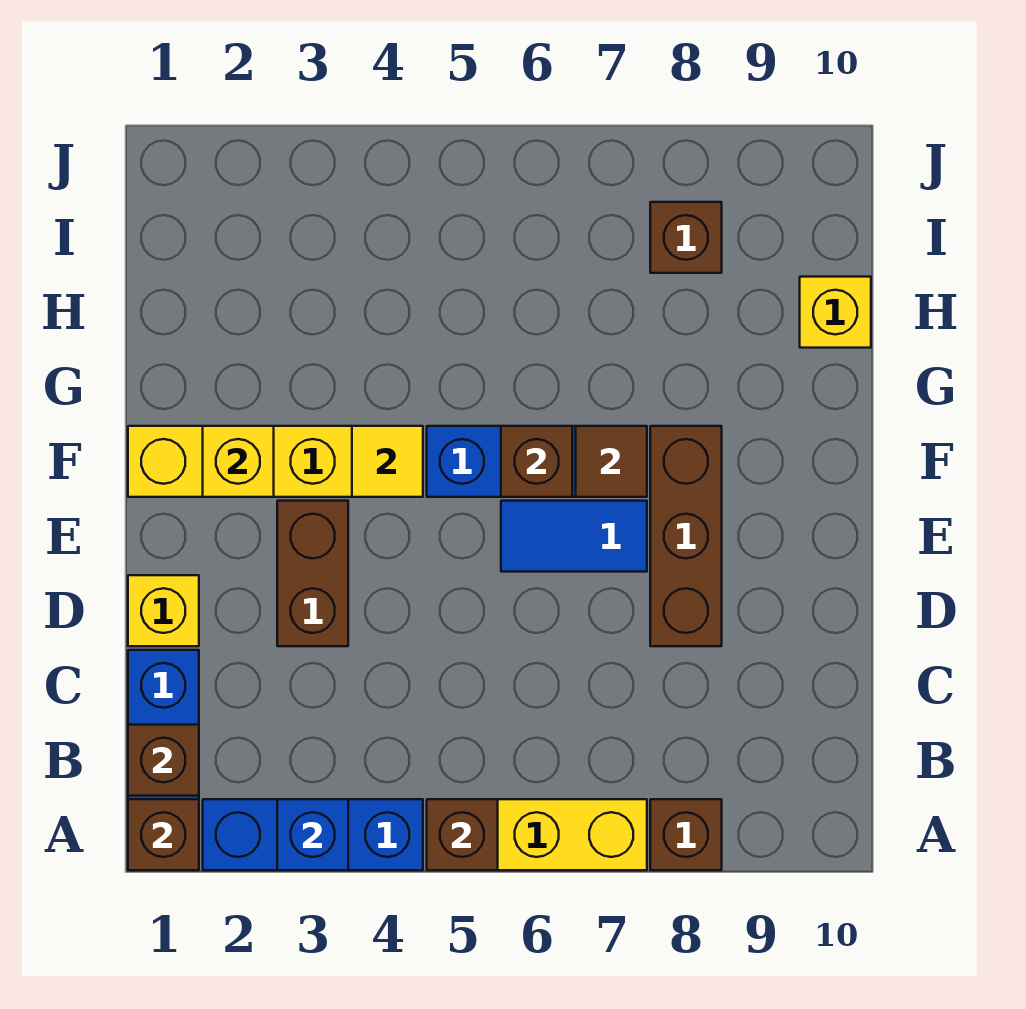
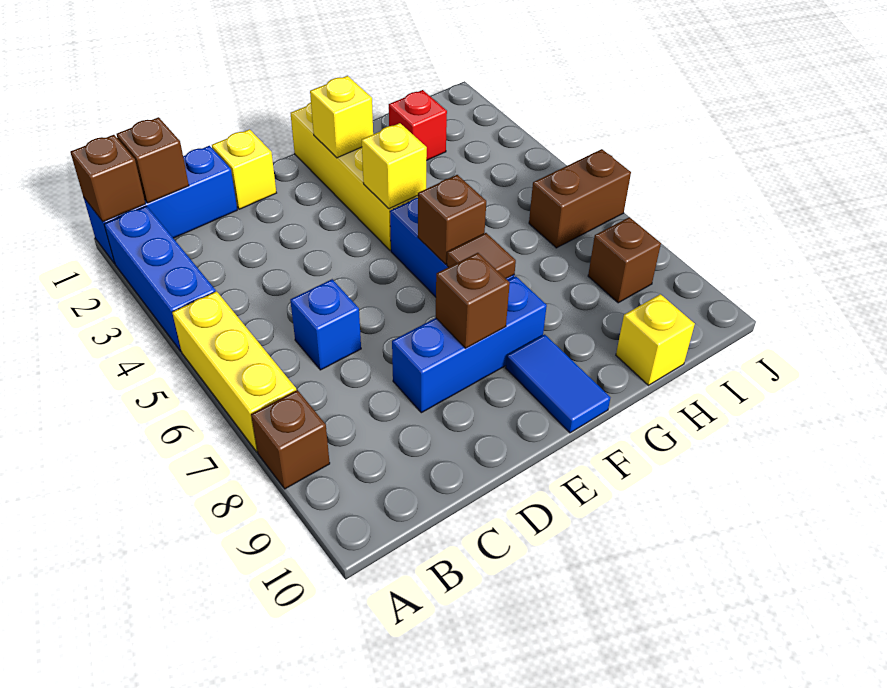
blue 1x1 brick [277,799,348,870] -> blue 1x1 brick moved to [290,279,361,370]
brown 1x1 brick [427,799,498,870] -> brown 1x1 brick moved to [436,253,510,348]
brown 1x2 brick [277,501,348,646] -> brown 1x2 brick moved to [529,149,631,248]
brown 1x3 brick [650,426,722,646] -> blue 1x3 brick [392,276,547,413]
blue 1x2 tile [501,501,647,572] -> blue 1x2 tile moved to [506,334,610,433]
yellow 1x1 tile [352,426,423,497] -> yellow 1x1 brick [362,123,427,209]
none -> red 1x1 brick [389,90,447,161]

